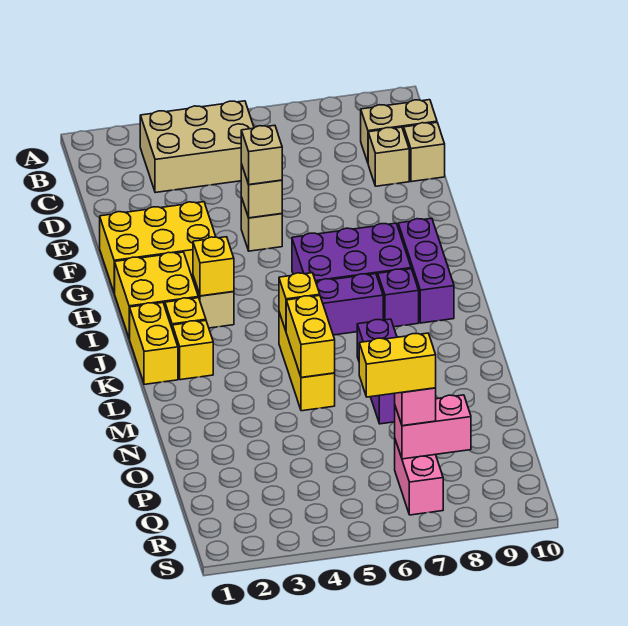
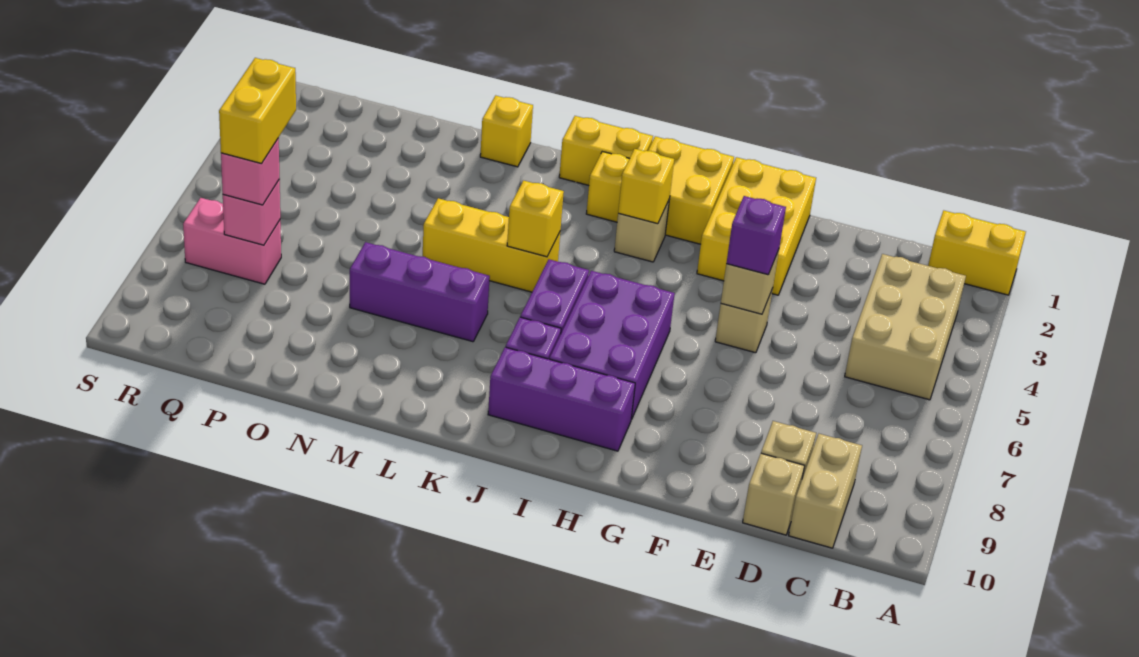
tan 1x1 brick [241,125,282,185] -> purple 1x1 brick [726,196,786,275]
yellow 1x1 brick [172,321,213,380] -> yellow 1x1 brick moved to [480,96,533,167]
yellow 1x2 brick [286,296,335,377] -> yellow 1x2 brick moved to [928,211,1026,295]
pink 1x2 brick [395,395,471,459] -> pink 1x1 brick [223,179,280,245]

